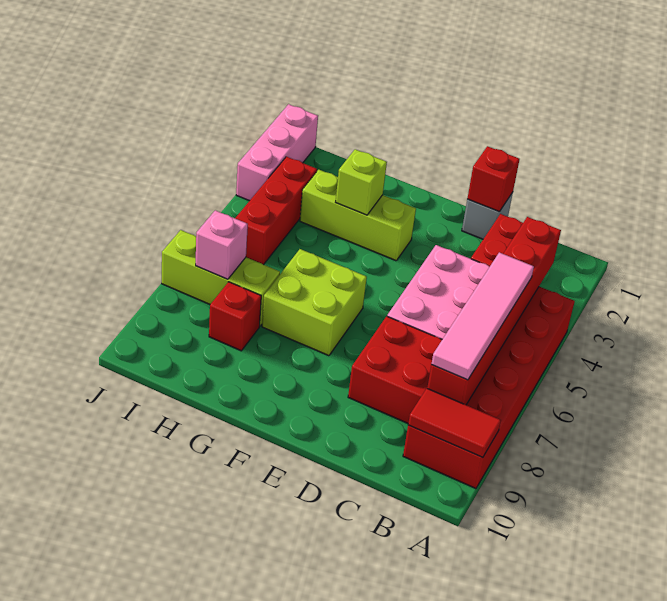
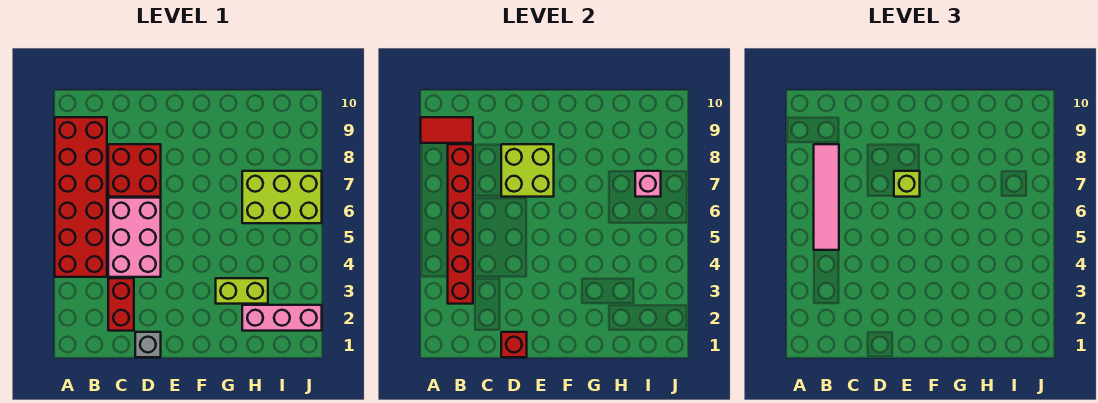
lime 1x3 brick [300,170,416,261] -> lime 1x2 brick [216,278,268,304]
lime 2x2 brick [262,249,367,356] -> lime 2x2 brick moved to [501,144,554,197]
lime 1x1 brick [335,149,387,215] -> lime 1x1 brick moved to [894,171,920,197]
lime 1x3 brick [162,230,280,326] -> lime 2x3 brick [242,171,322,223]
red 1x1 brick [209,282,261,351] -> none
red 1x3 brick [235,157,317,265] -> none
pink 1x3 brick [236,104,318,201] -> pink 1x3 brick turned to [242,305,322,331]

